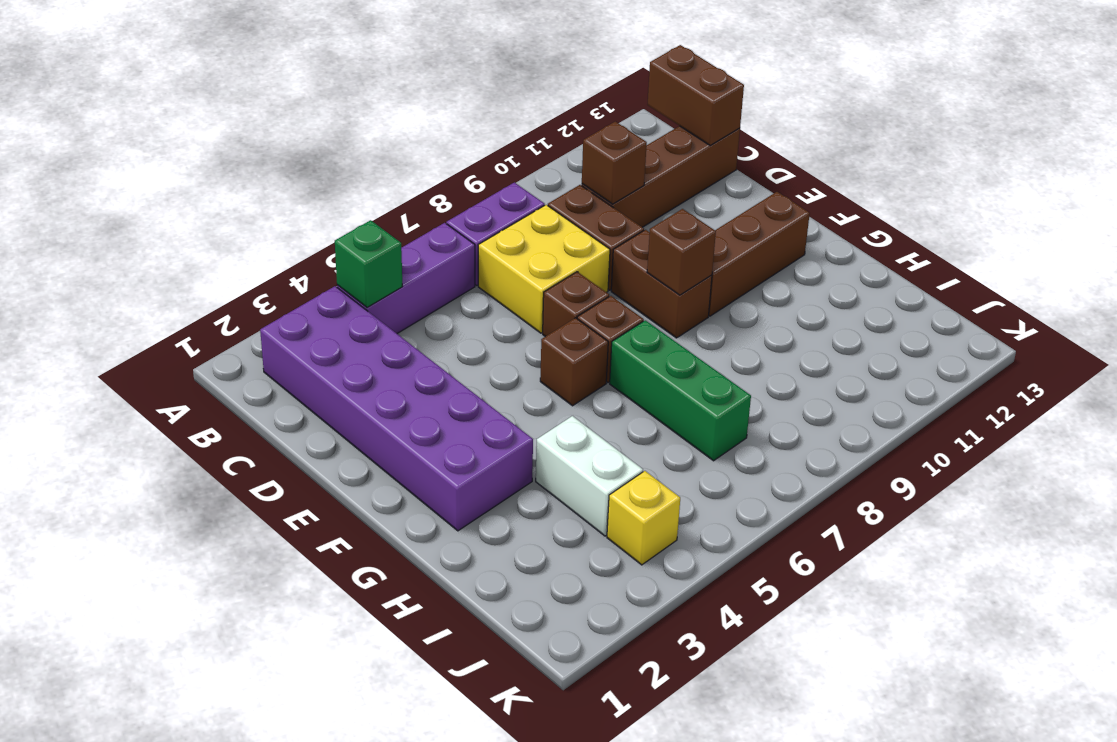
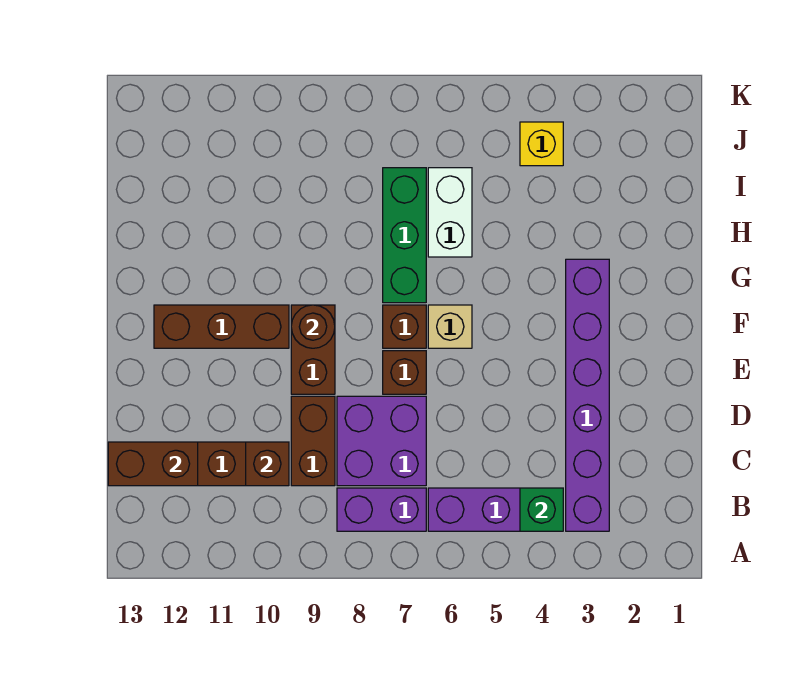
purple 2x6 brick [260,286,533,531] -> purple 1x6 brick [566,259,609,531]
brown 1x2 brick [647,45,744,146] -> brown 1x2 brick turned to [108,442,198,486]
yellow 2x2 brick [478,205,610,333] -> purple 2x2 brick [337,396,426,486]
brown 1x1 brick [540,318,608,406] -> tan 1x1 brick [428,305,472,348]
brown 1x1 brick [647,209,716,295] -> brown 1x1 round brick [291,305,335,348]
white 1x2 brick [536,416,643,536] -> white 1x2 brick moved to [428,168,472,257]

